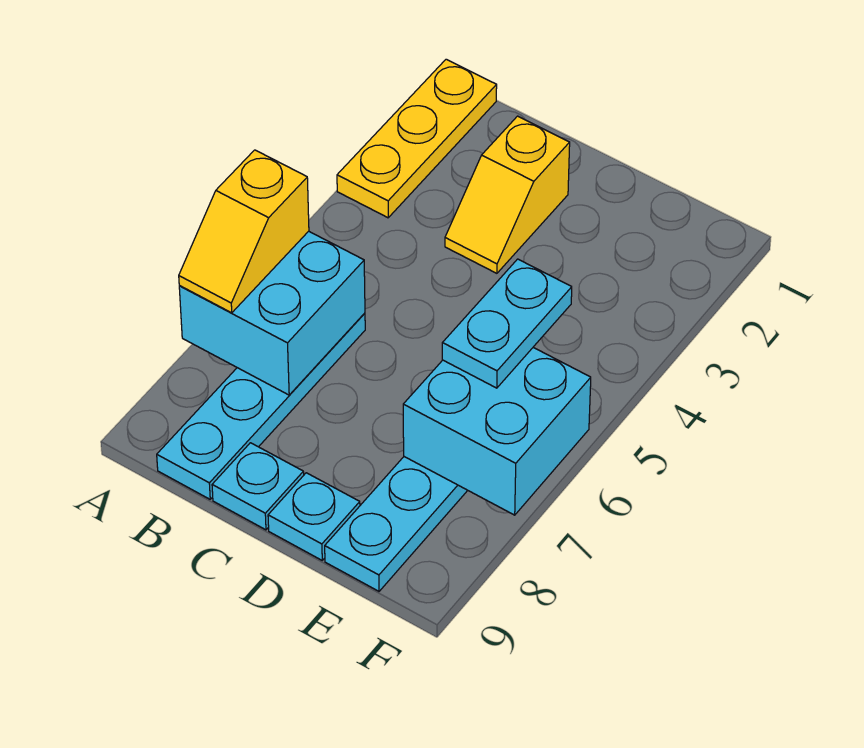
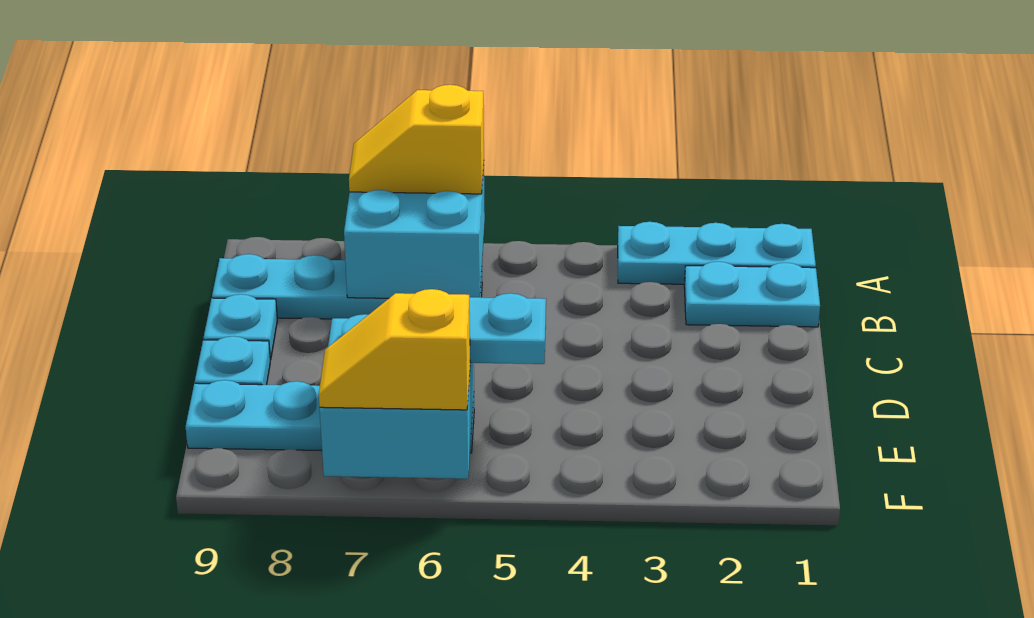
yellow 1x3 plate [337,59,497,218] -> cyan 1x3 plate [618,222,816,284]
none -> cyan 1x2 plate [684,262,820,327]
yellow 1x2 slope [445,116,570,273] -> yellow 1x2 slope moved to [319,289,470,410]

